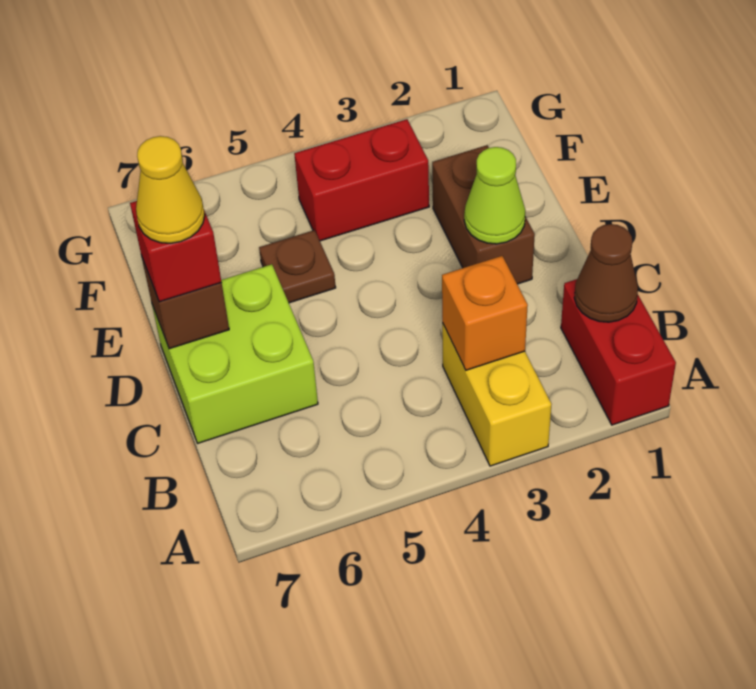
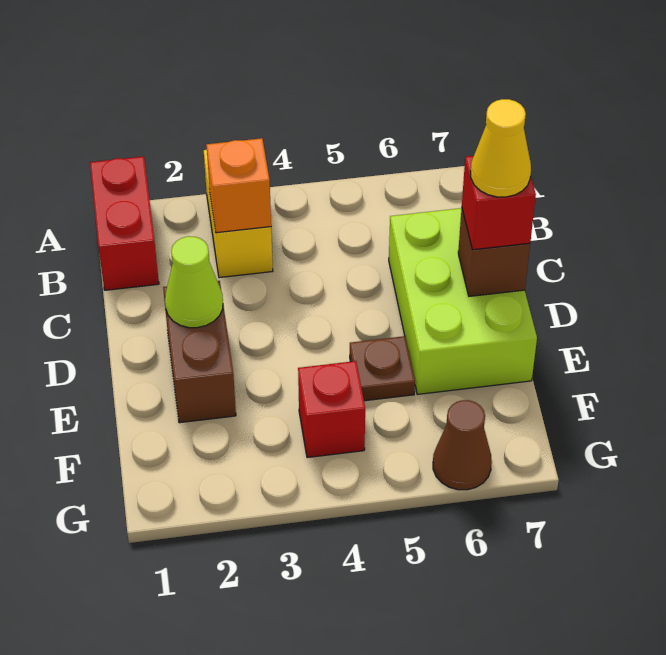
brown 1x1 cone [574,224,638,322] -> brown 1x1 cone moved to [433,400,492,490]
lime 2x2 brick [152,264,318,443] -> lime 2x3 brick [389,208,537,394]
red 1x2 brick [294,119,429,241] -> red 1x1 brick [298,361,365,458]

